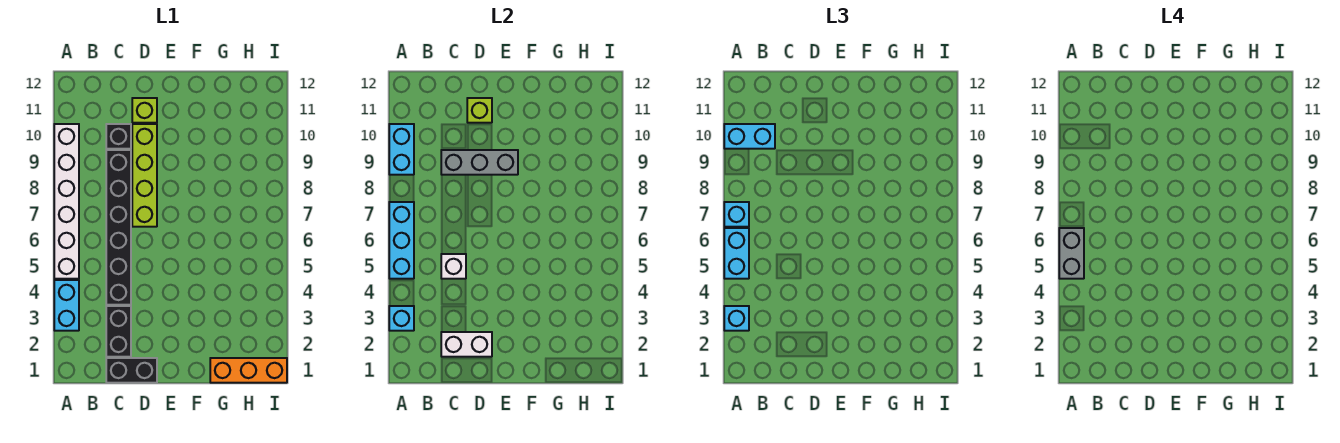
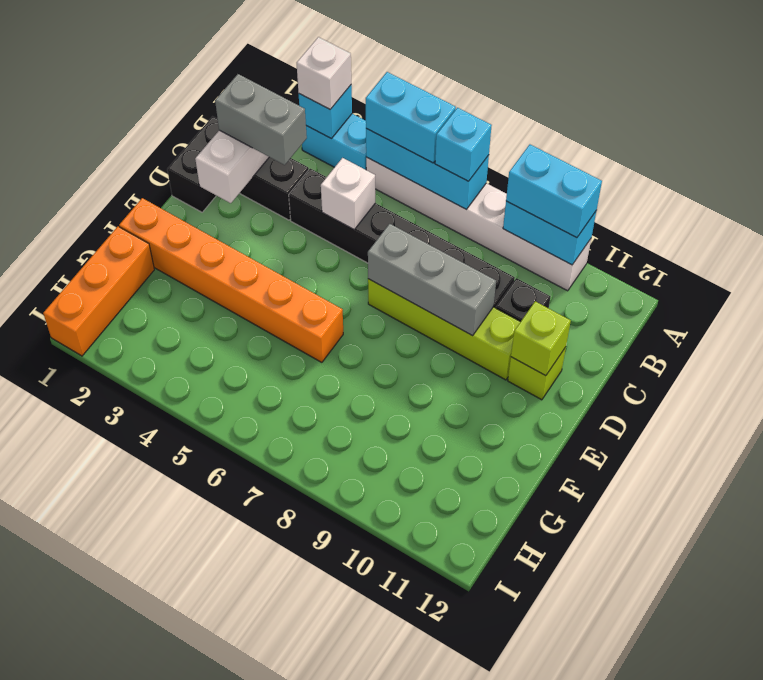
cyan 1x1 brick [724,306,749,331] -> white 1x1 brick [297,37,351,109]
grey 1x2 brick [1059,228,1084,279] -> grey 1x2 brick moved to [215,74,307,165]
cyan 1x2 brick [724,124,775,149] -> cyan 1x2 brick turned to [506,145,602,238]
grey 1x3 brick [441,150,518,175] -> grey 1x3 brick turned to [368,224,496,336]
none -> orange 1x6 brick [119,198,343,362]

